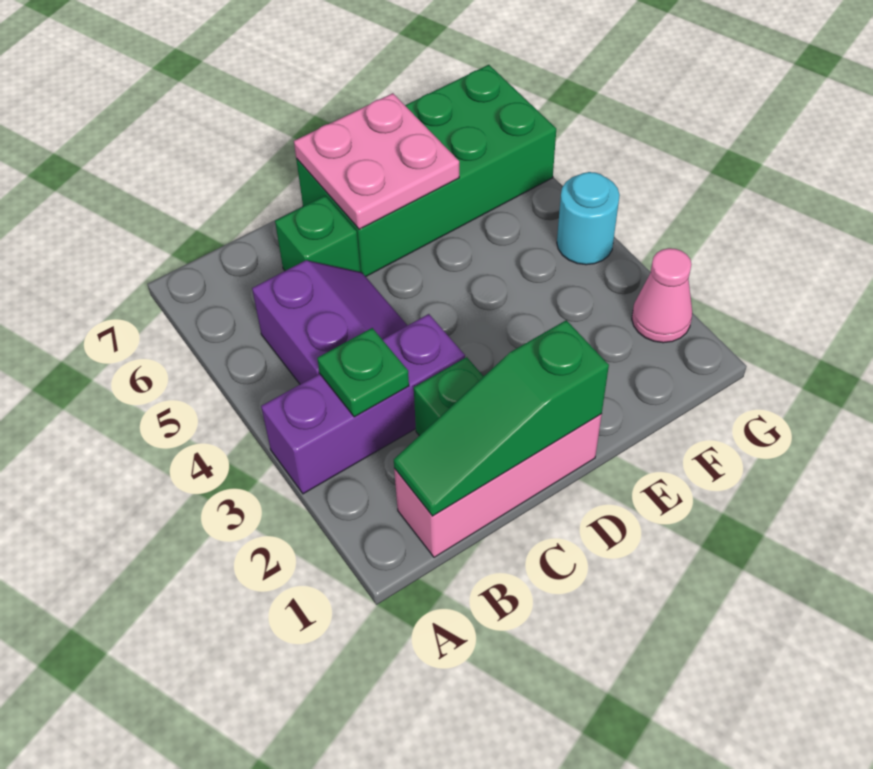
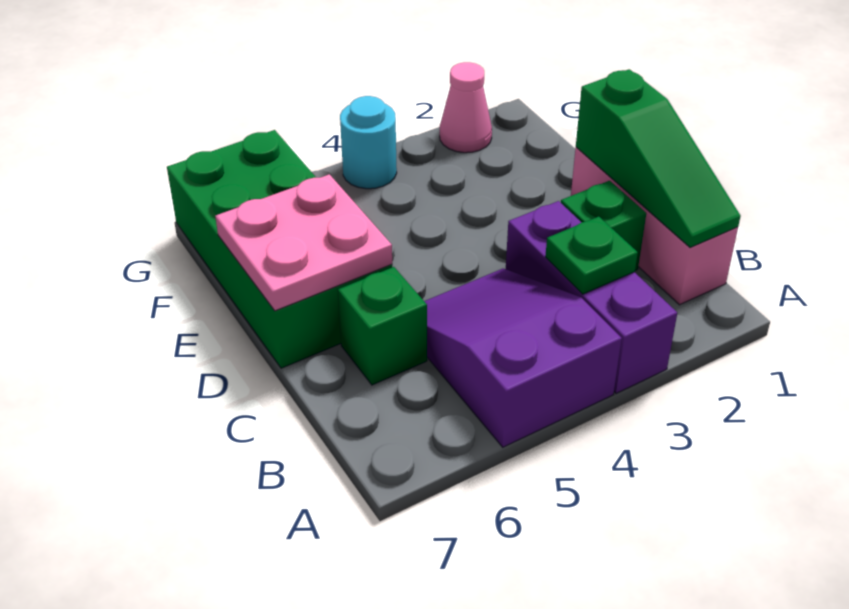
purple 2x2 slope [252,260,407,384] -> purple 2x3 slope [424,268,622,447]

